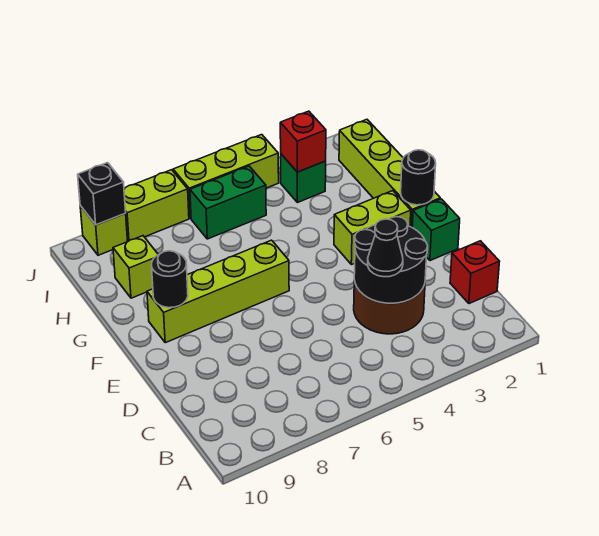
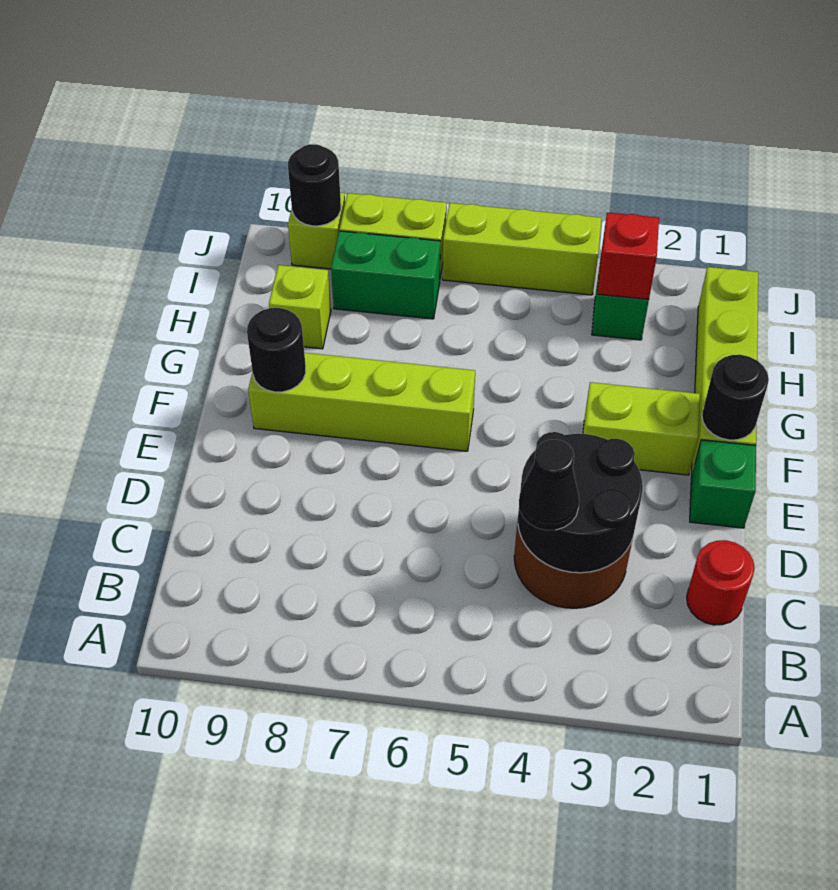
red 1x1 brick [450,241,500,304] -> red 1x1 round brick [687,540,755,625]
green 1x2 brick [190,166,266,239] -> green 1x2 brick moved to [331,231,440,319]
black 1x1 brick [78,163,126,225] -> black 1x1 round brick [288,144,341,226]

